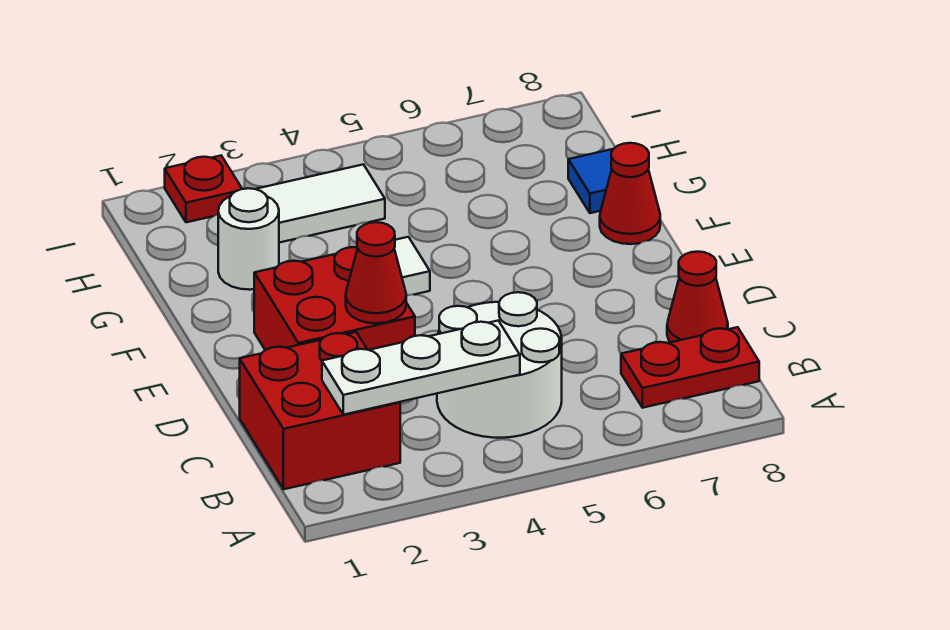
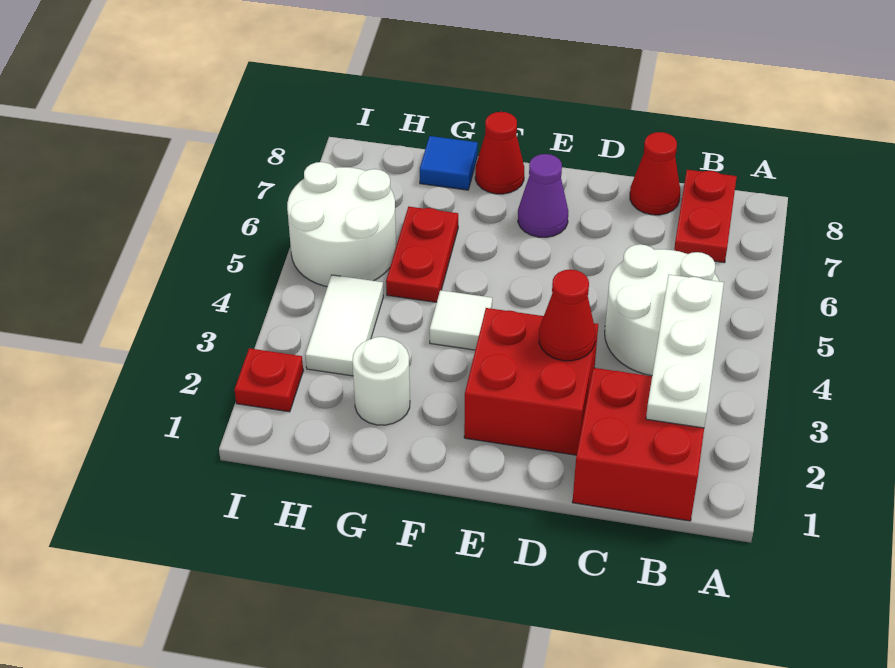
none -> purple 1x1 cone [518,154,568,237]
none -> red 1x2 plate [386,207,458,302]
none -> white 2x2 round brick [287,162,396,287]

